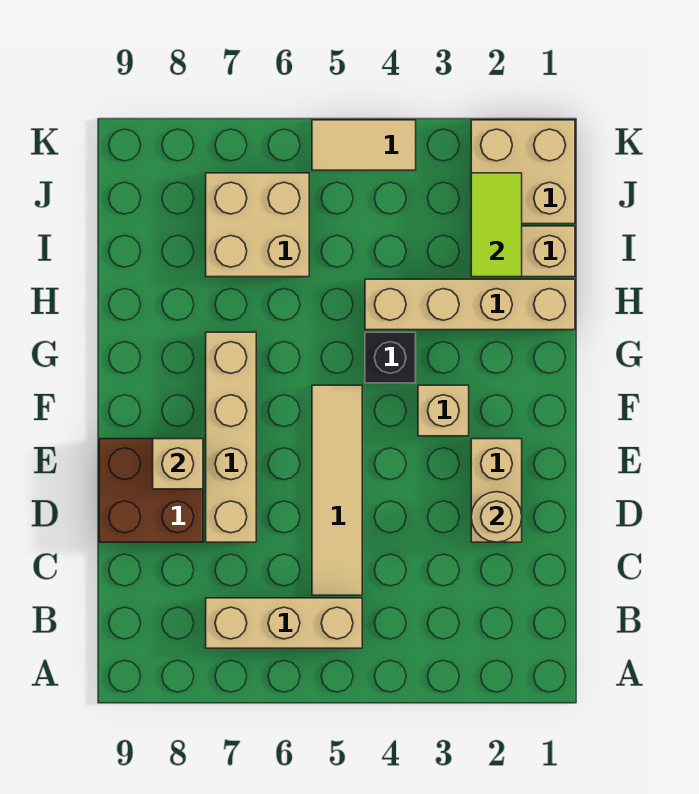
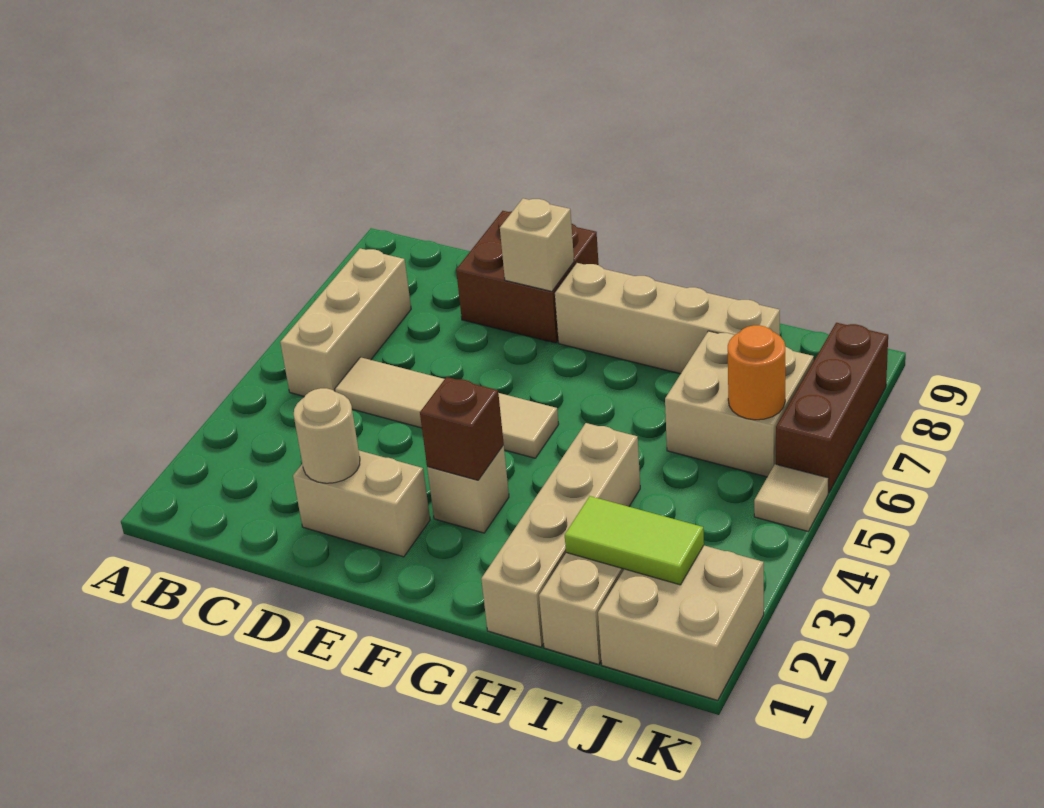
tan 1x4 brick [206,332,256,542] -> tan 1x4 brick moved to [555,263,780,374]
none -> brown 1x1 brick [420,377,504,480]
black 1x1 brick [365,332,416,383] -> none
none -> orange 1x1 round brick [728,325,785,420]
tan 1x2 tile [312,120,416,170] -> tan 1x1 tile [754,464,829,531]
none -> brown 1x3 brick [776,323,888,493]

